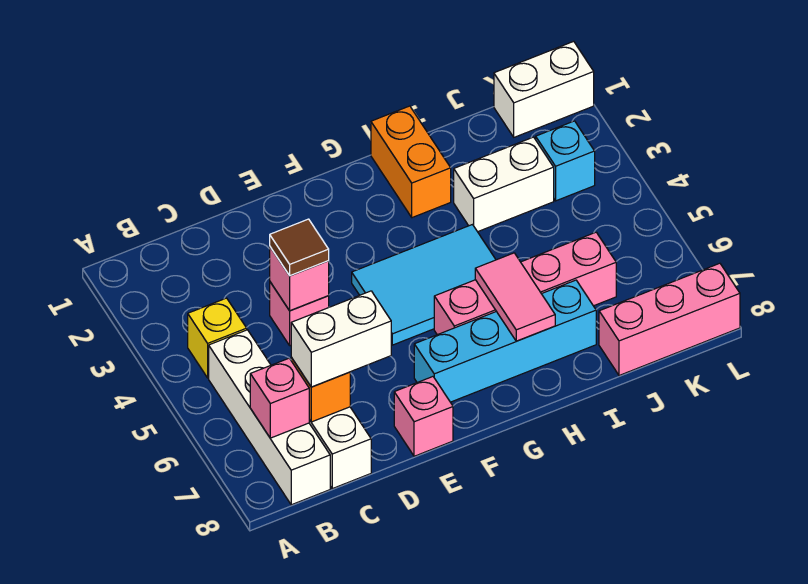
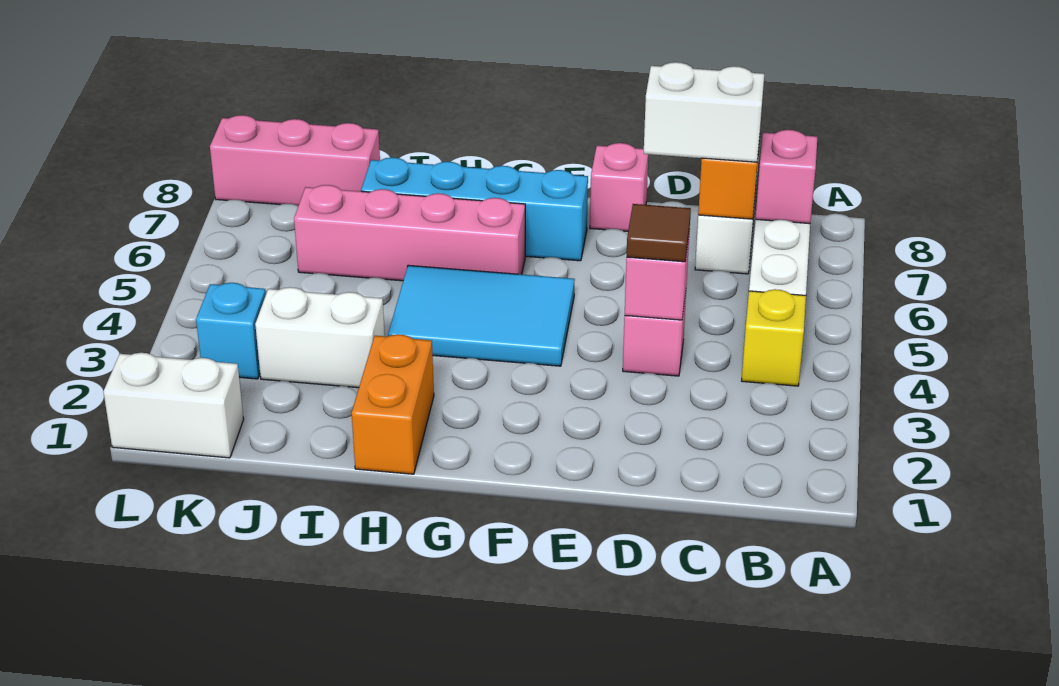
pink 1x2 tile [475,253,555,341] -> none

